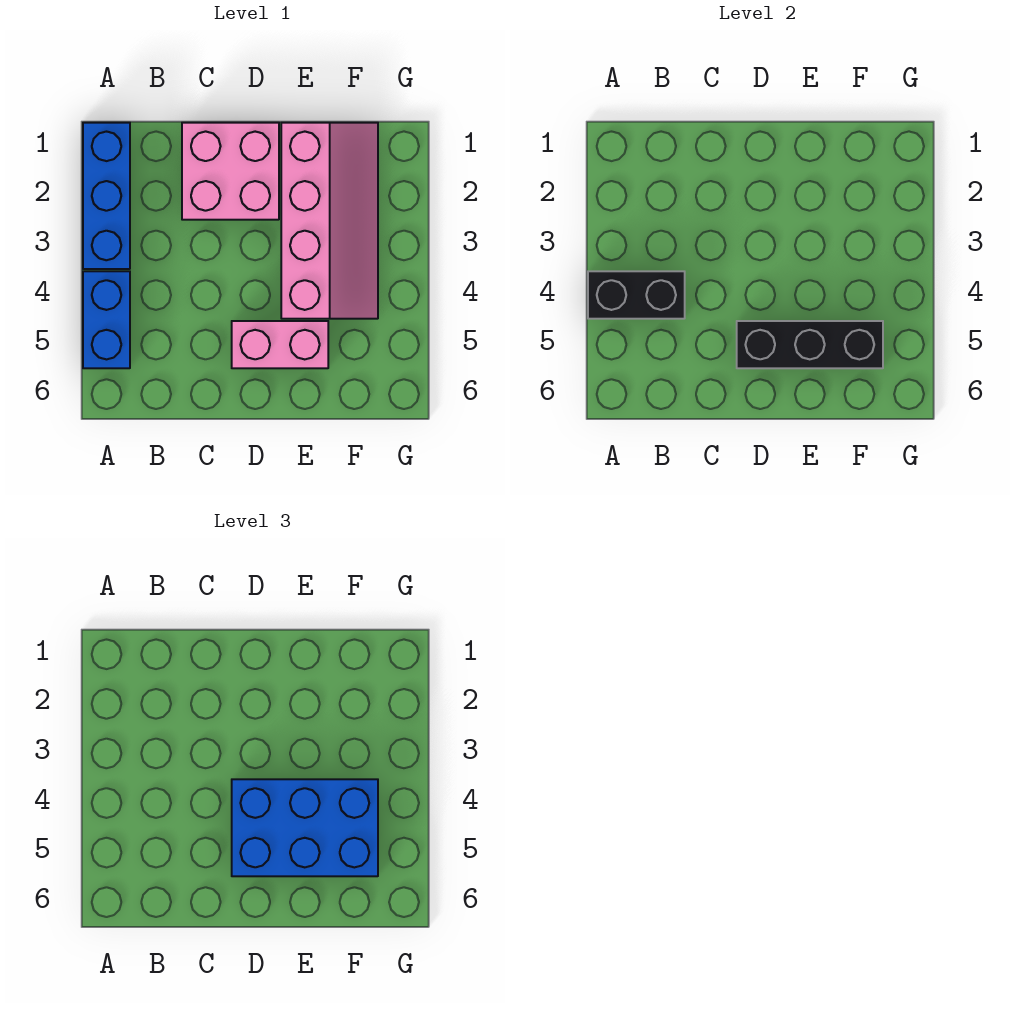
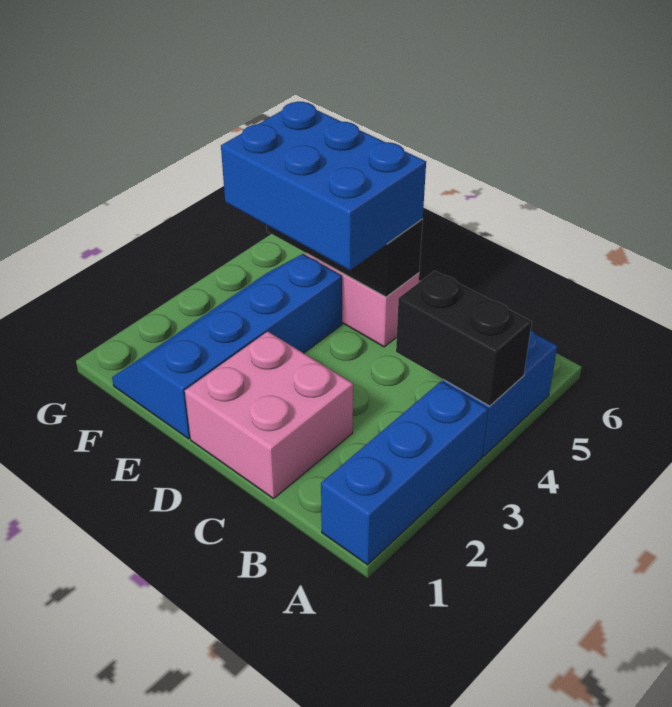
pink 2x4 slope [281,123,378,319] -> blue 2x4 slope [112,254,342,439]

